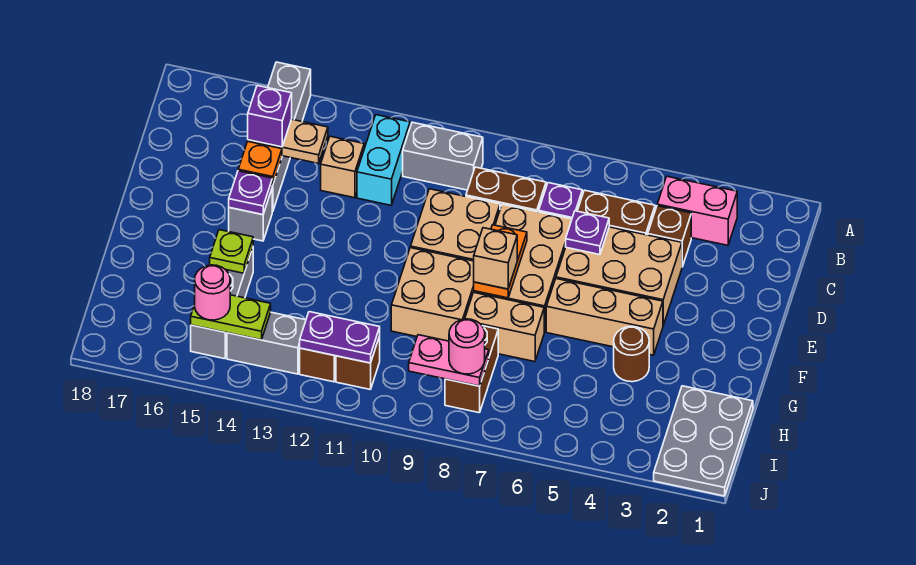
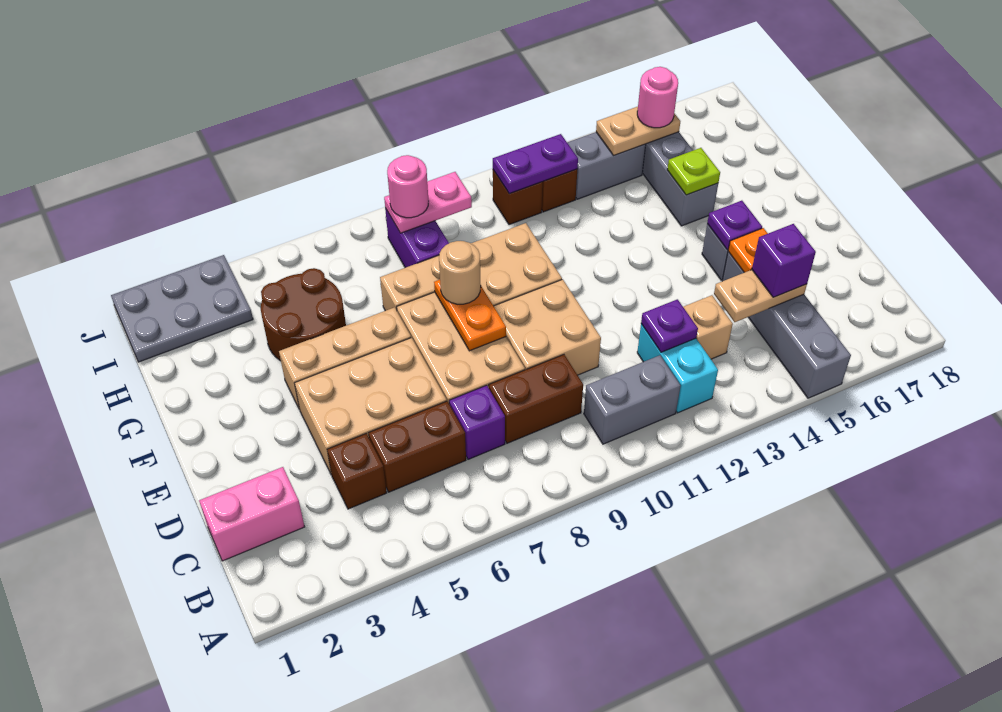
pink 1x2 brick [657,176,737,245] -> pink 1x2 brick moved to [199,467,305,561]
purple 1x1 plate [566,211,609,255] -> purple 1x1 plate moved to [641,299,698,352]
tan 1x1 brick [474,228,517,289] -> tan 1x1 round brick [439,241,481,304]
brown 1x1 round brick [614,326,649,382] -> brown 2x2 round brick [261,268,346,361]
grey 2x3 plate [654,386,753,496] -> grey 2x3 plate turned to [111,255,253,362]
brown 1x2 brick [445,326,498,413] -> purple 1x2 brick [385,208,449,268]
lime 1x2 plate [191,295,271,340] -> tan 1x2 plate [596,107,680,155]

